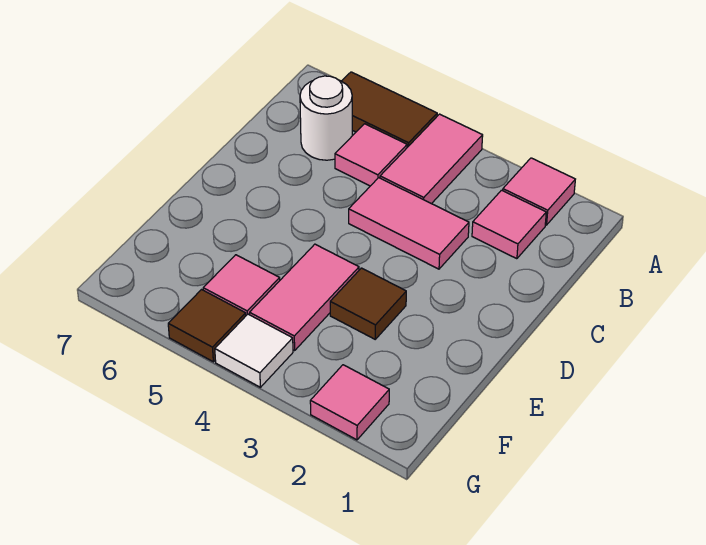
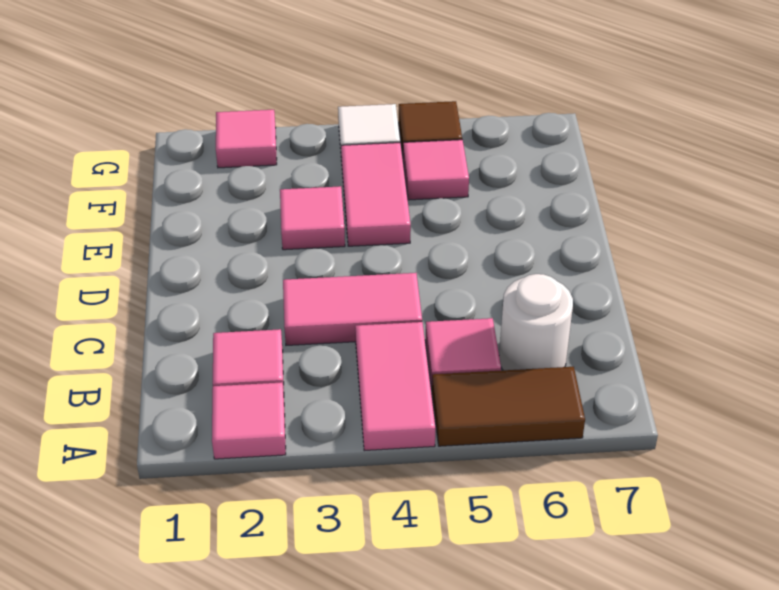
brown 1x1 tile [330,268,406,339] -> pink 1x1 tile [280,186,345,250]

